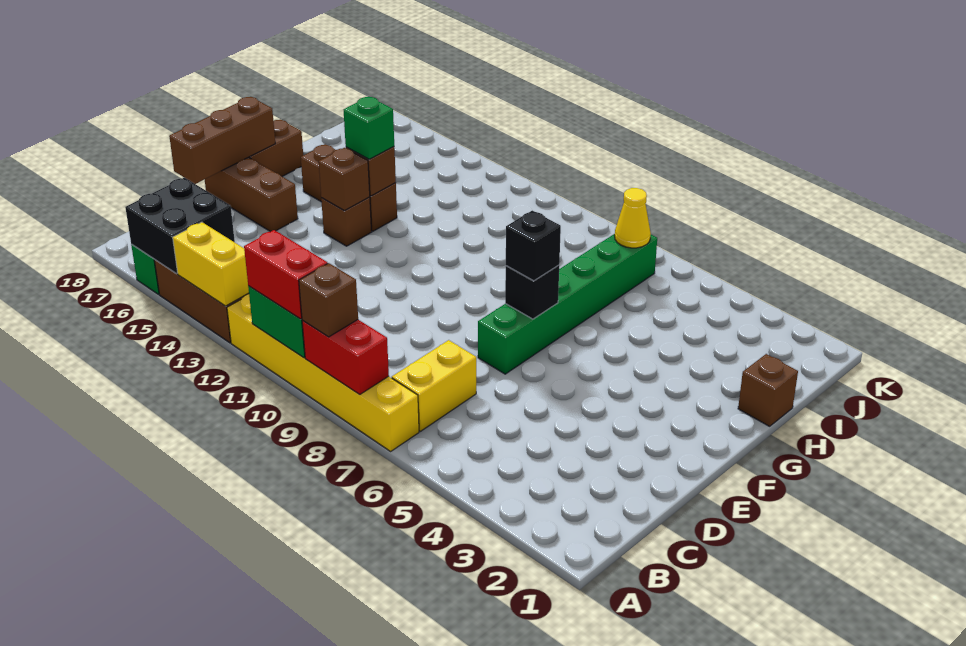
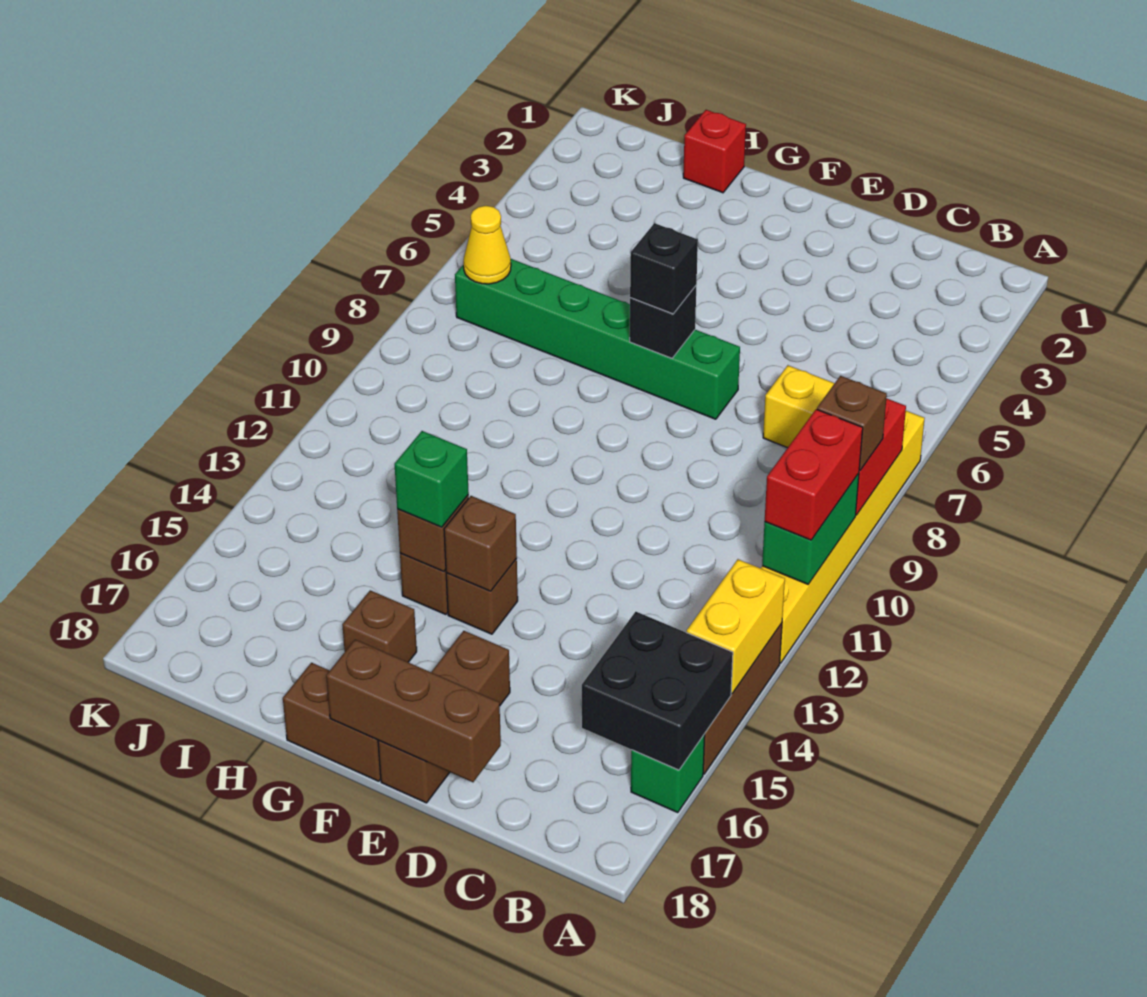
brown 1x1 brick [738,354,798,426] -> red 1x1 brick [683,110,746,193]

